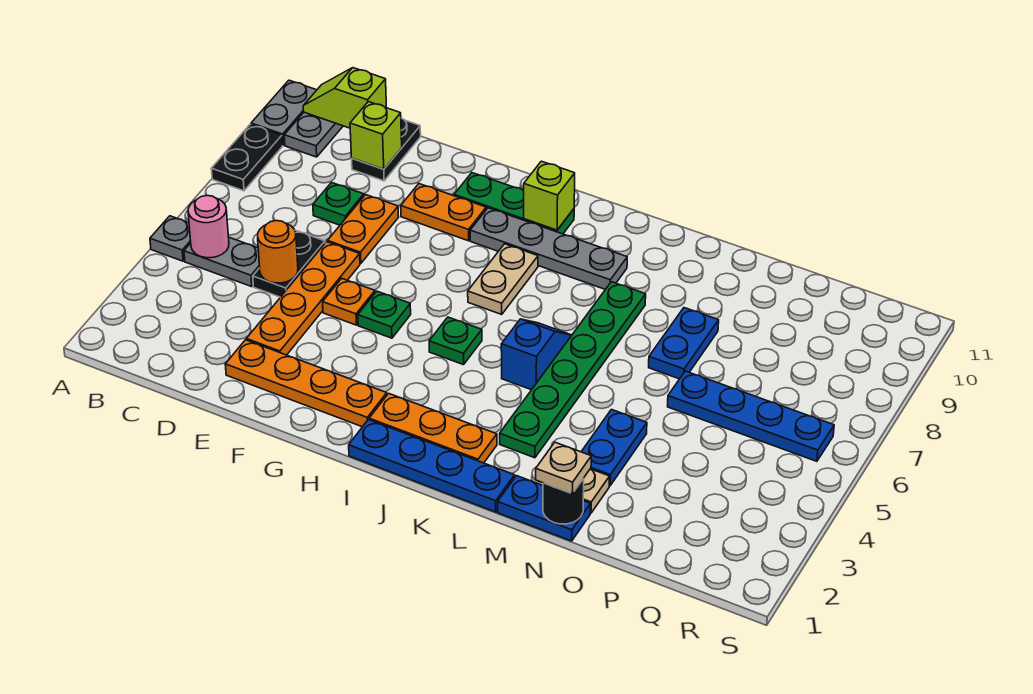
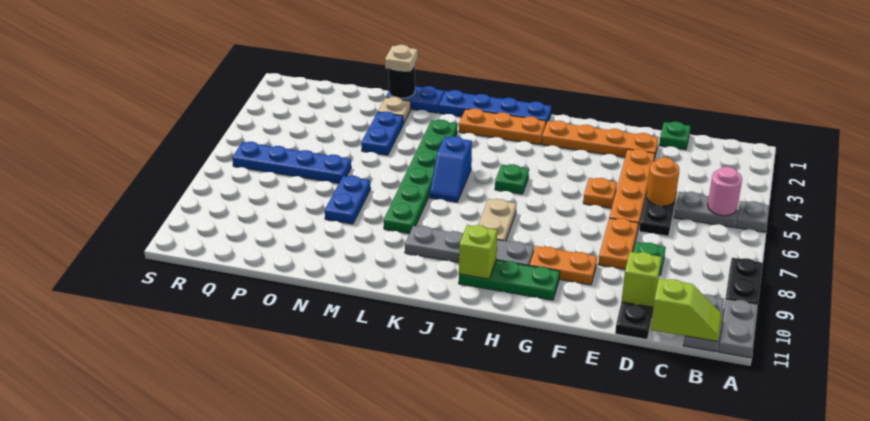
green 1x1 plate [358,291,411,338] -> green 1x1 plate moved to [659,122,691,150]

